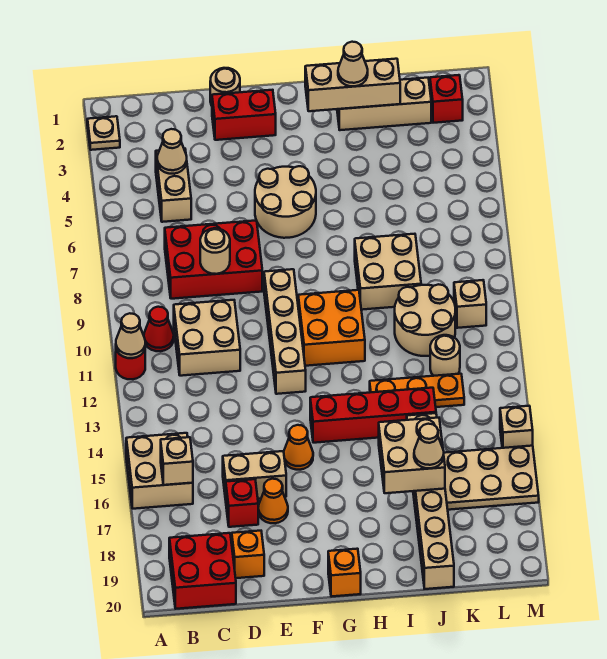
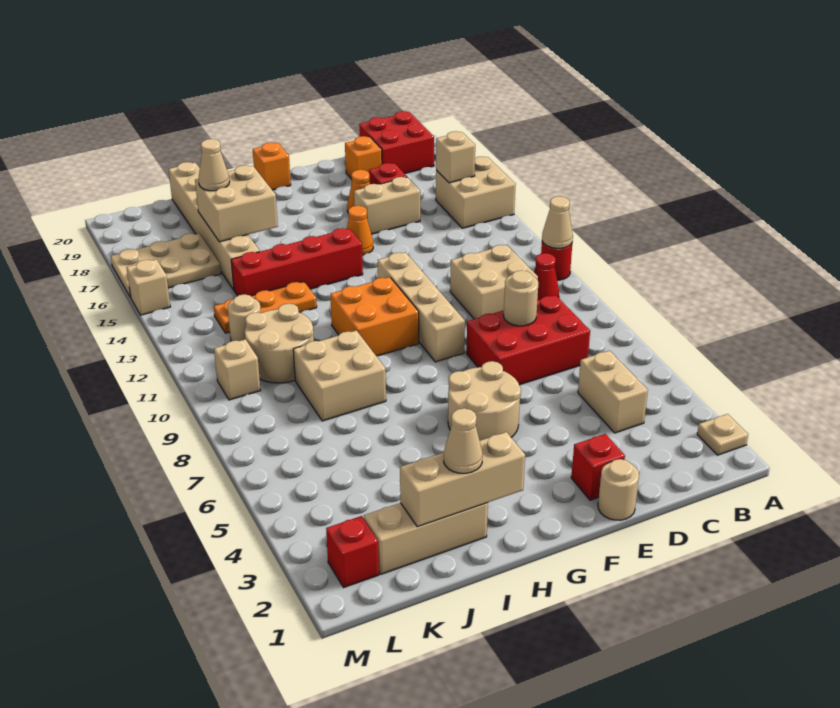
tan 1x1 cone [157,129,187,174] -> none
red 1x2 brick [212,90,276,140] -> red 1x1 brick [571,434,625,500]

